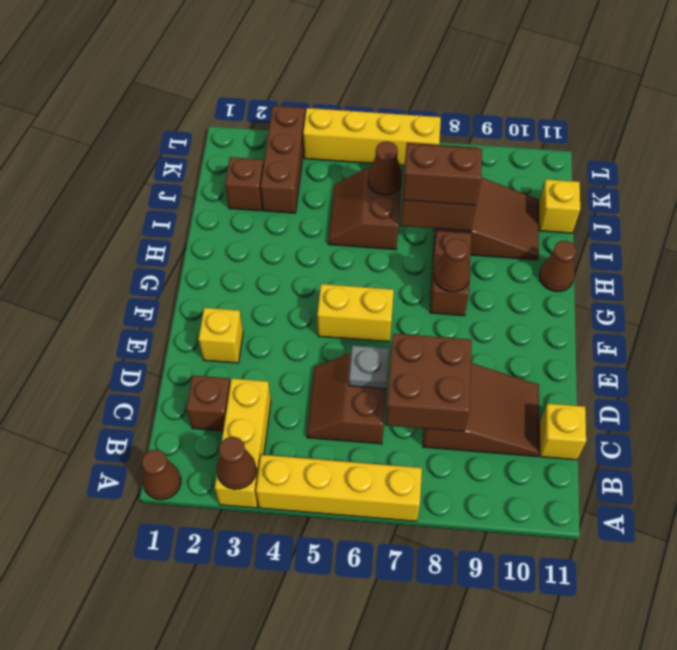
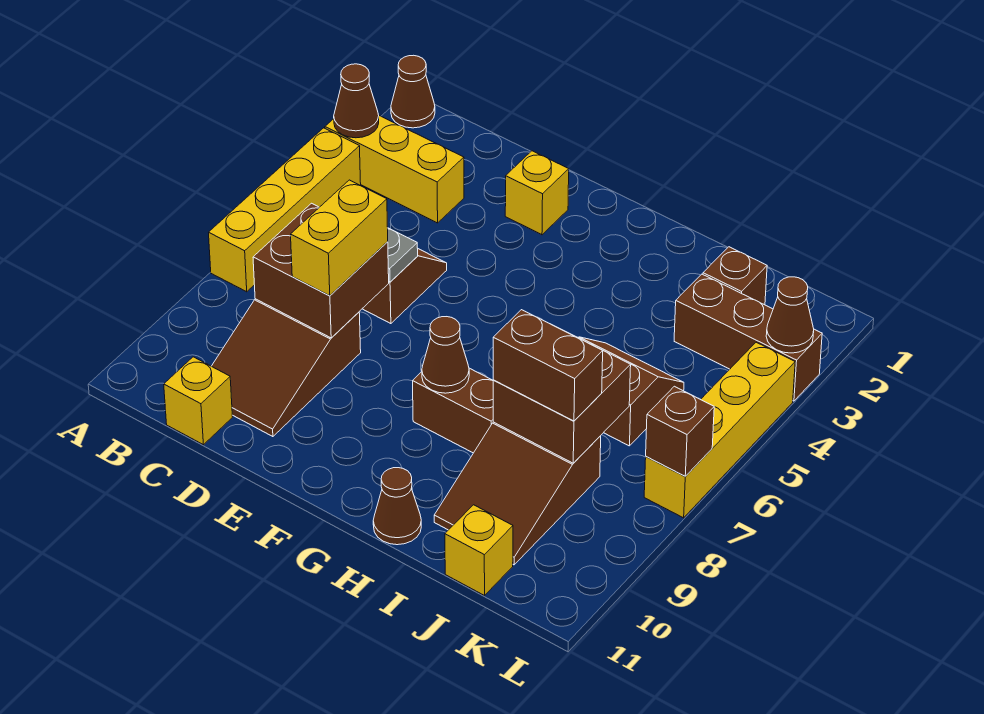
brown 1x1 brick [187,375,230,431] -> brown 1x1 brick moved to [646,386,714,476]
yellow 1x2 brick [317,284,394,342] -> yellow 1x2 brick moved to [291,180,388,296]
brown 1x2 brick [403,144,482,205] -> brown 1x2 brick turned to [493,310,603,421]
brown 1x1 cone [368,141,402,195] -> brown 1x1 cone moved to [766,277,814,353]

